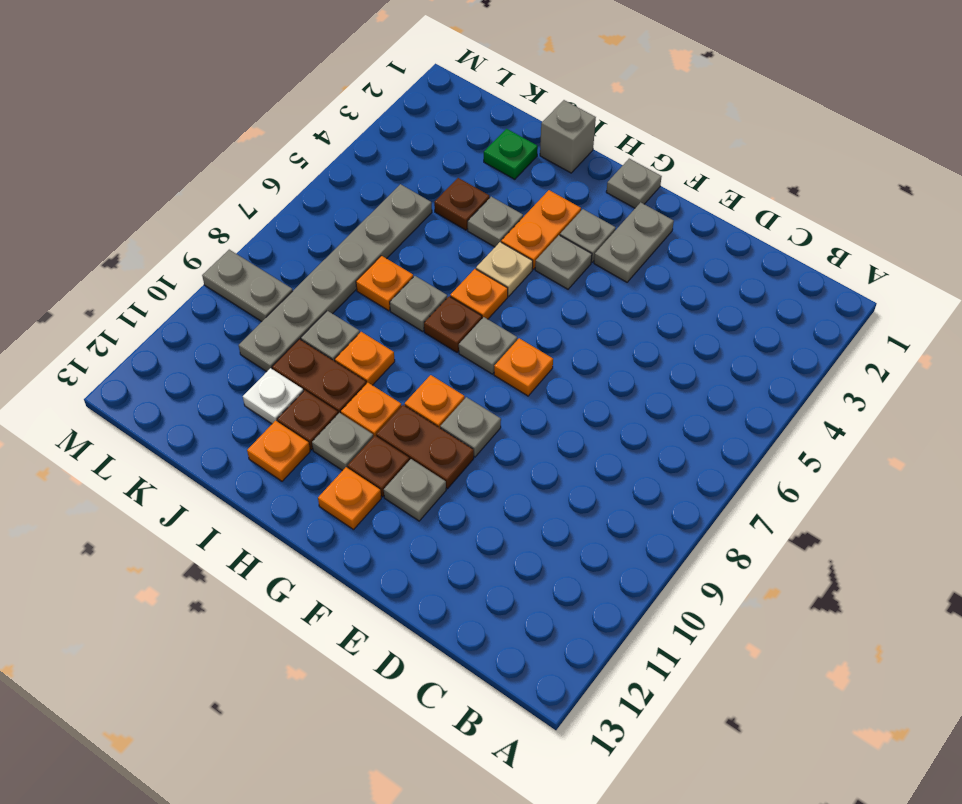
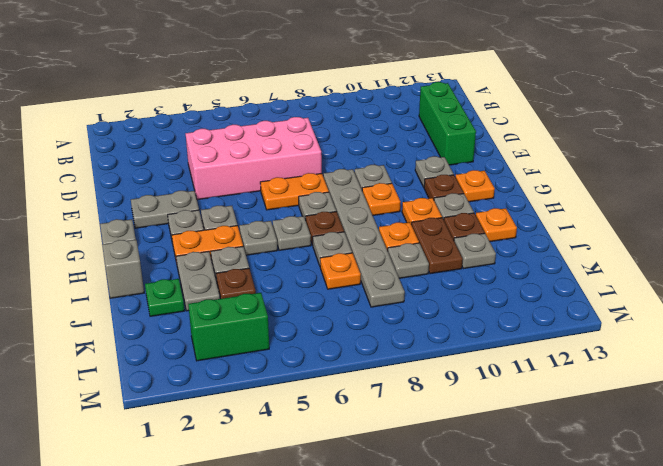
none -> green 1x3 brick [419,82,476,165]
none -> pink 2x4 brick [186,117,322,200]
orange 1x1 plate [494,338,553,396] -> orange 1x2 plate [260,173,329,210]
brown 1x2 plate [376,405,474,489] -> none
tan 1x1 plate [476,242,533,296] -> grey 1x1 plate [239,221,277,255]
orange 1x1 plate [450,269,508,319] -> grey 1x1 plate [273,216,311,250]
white 1x1 plate [243,368,303,424] -> grey 1x1 plate [454,233,496,269]
grey 1x6 plate [239,184,432,372] -> grey 1x6 plate turned to [323,169,405,307]
none -> green 1x2 brick [188,293,269,361]
grey 1x2 plate [202,250,293,321] -> grey 1x2 plate moved to [176,251,220,311]

